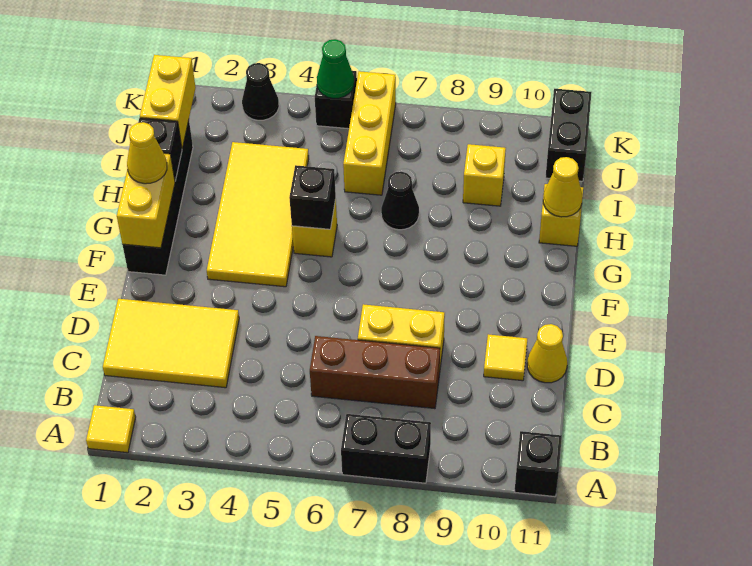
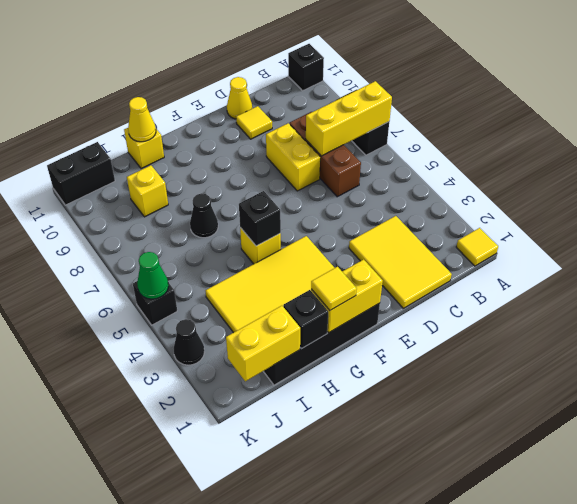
yellow 1x1 cone [127,122,167,184] -> yellow 1x1 tile [311,267,357,310]
yellow 1x3 brick [343,71,396,195] -> yellow 1x3 brick moved to [306,81,392,156]

